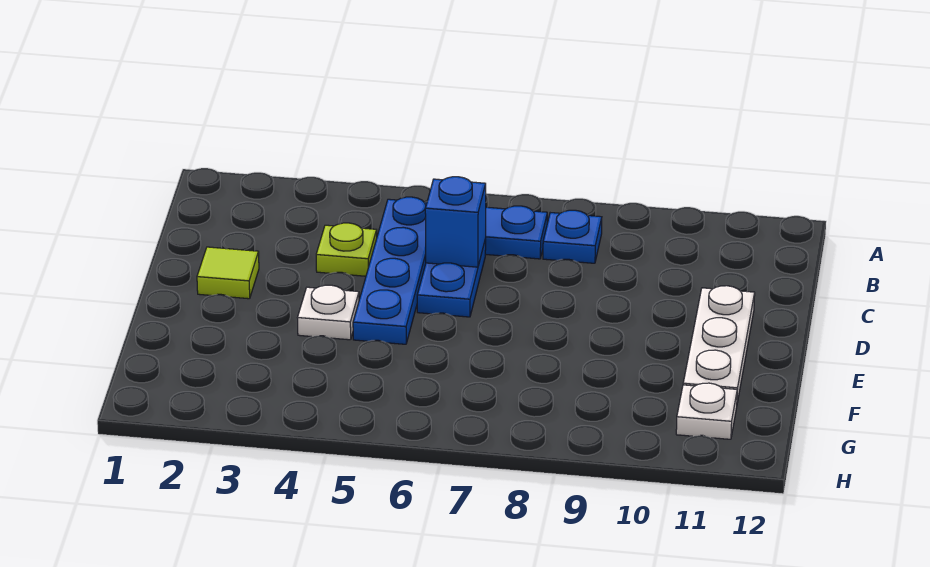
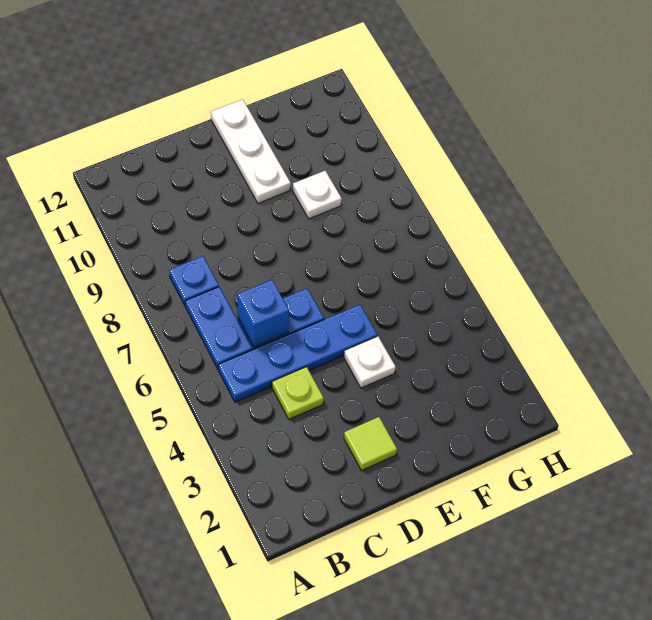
white 1x3 plate [683,286,755,403] -> white 1x3 plate turned to [211,99,291,203]
white 1x1 plate [676,383,737,439] -> white 1x1 plate moved to [293,171,342,219]

